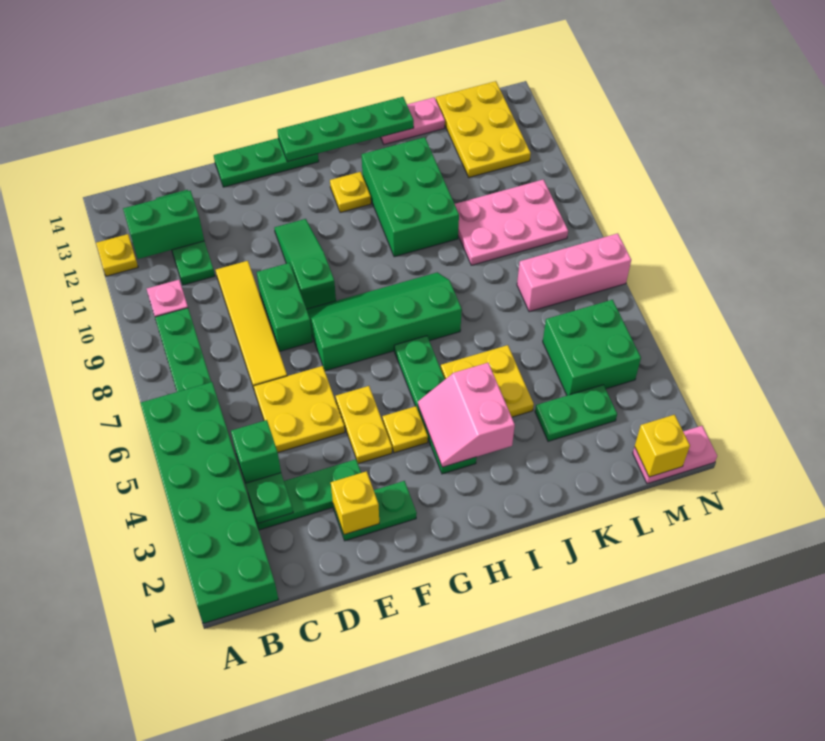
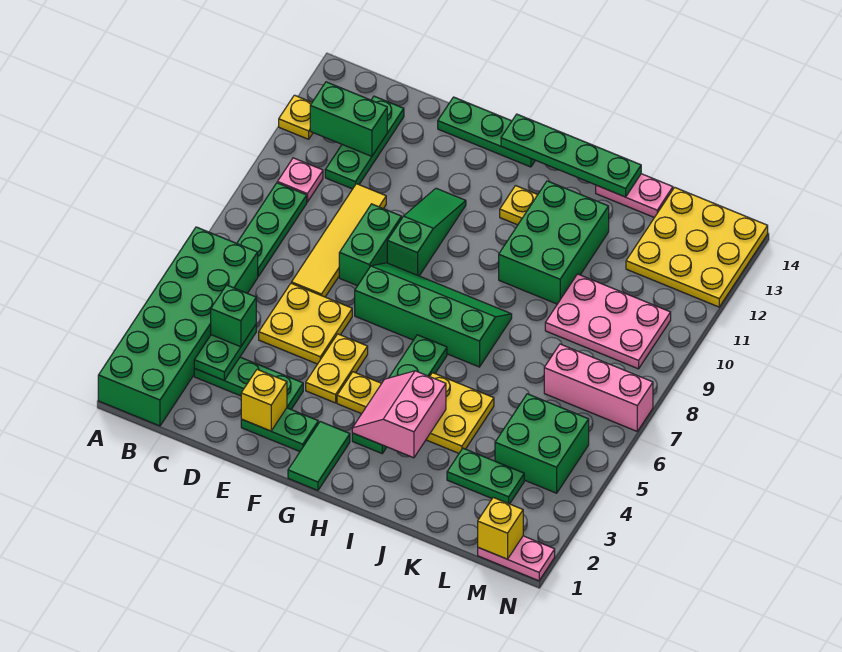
none -> green 1x2 tile [288,422,350,490]
yellow 2x3 plate [436,81,531,177] -> yellow 3x3 plate [626,187,768,307]

